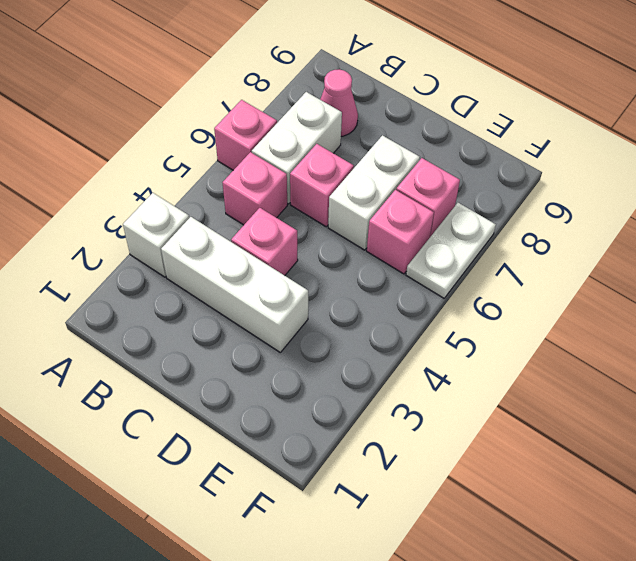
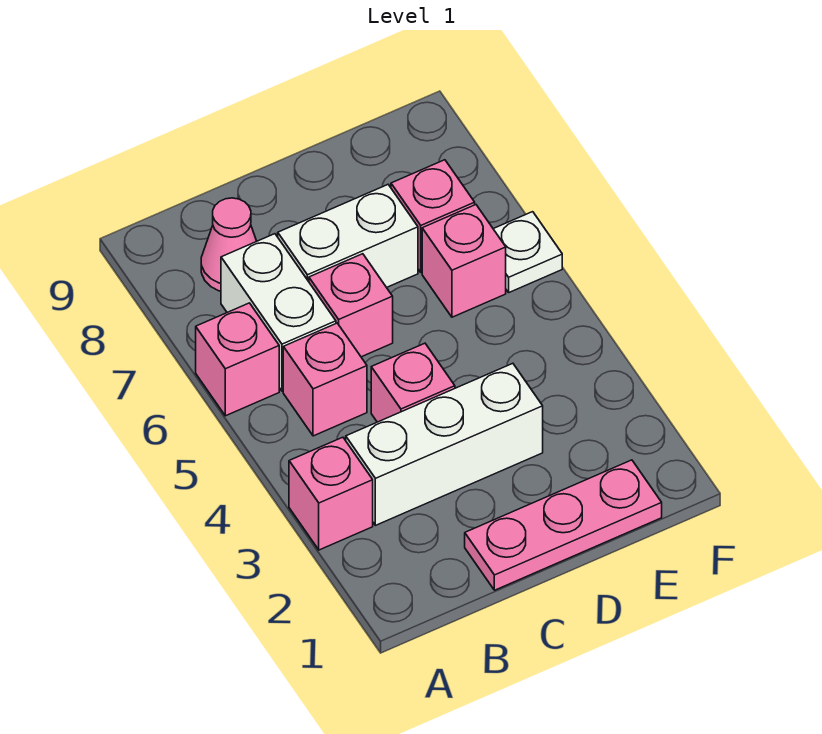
white 1x1 brick [123,193,189,277] -> pink 1x1 brick [289,437,373,550]
none -> pink 1x3 plate [465,460,662,590]
white 1x2 brick [328,135,420,250] -> white 1x2 brick turned to [278,185,418,288]
white 1x2 plate [406,203,496,298] -> white 1x1 plate [494,212,562,292]

